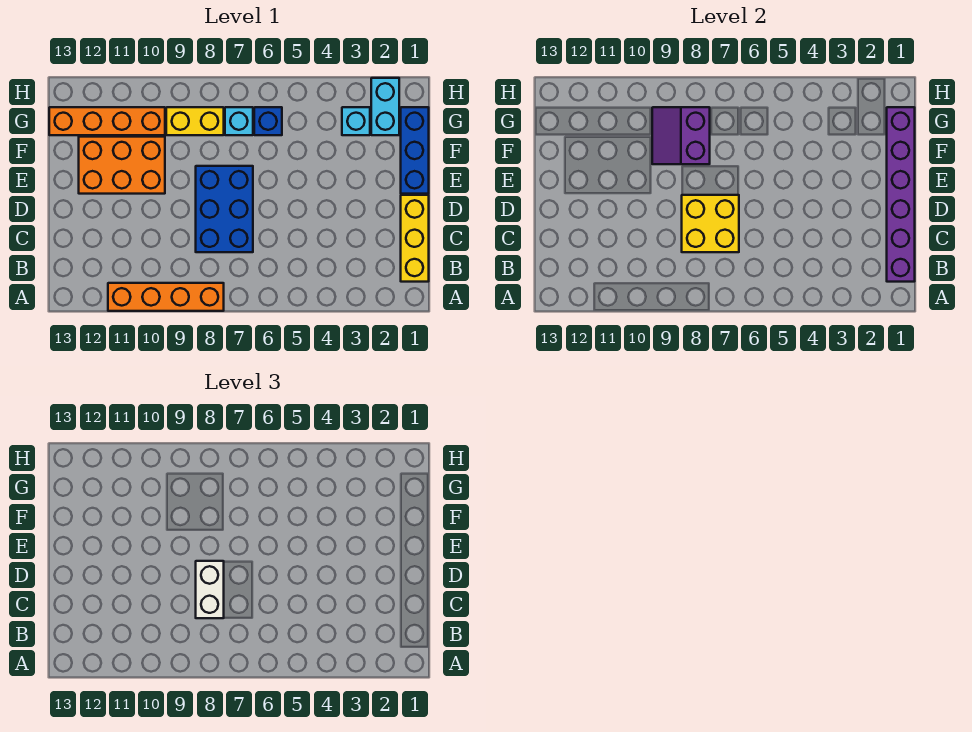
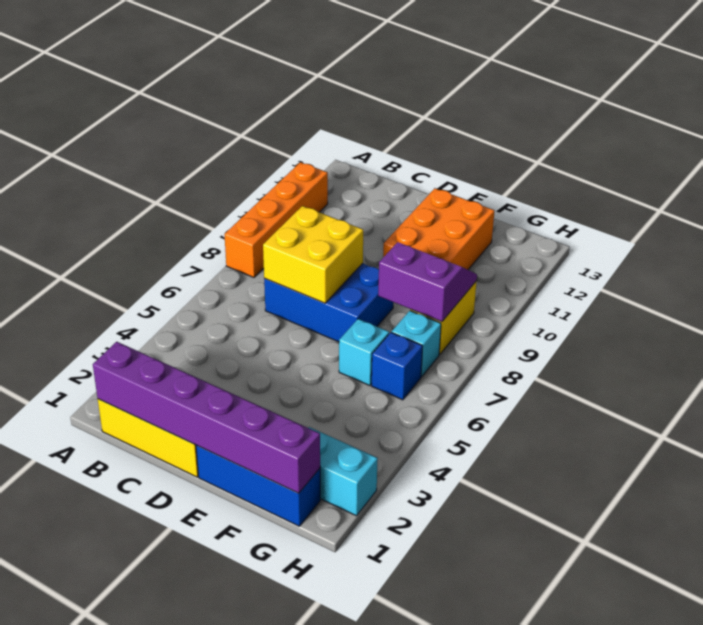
white 1x2 brick [196,561,224,618] -> none
cyan 1x1 brick [342,107,370,135] -> cyan 1x1 brick moved to [339,319,389,386]
orange 1x4 brick [49,107,165,135] -> none

